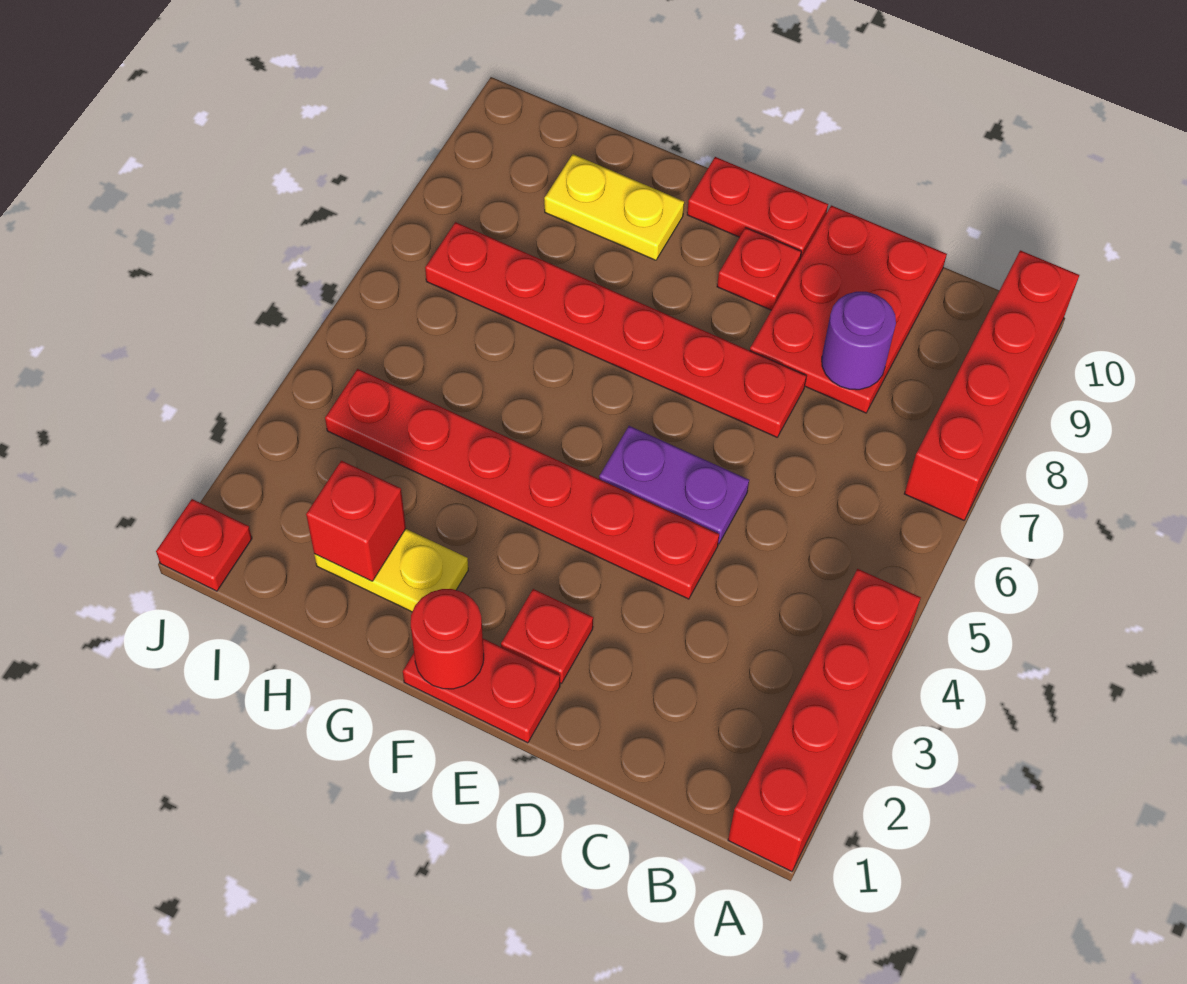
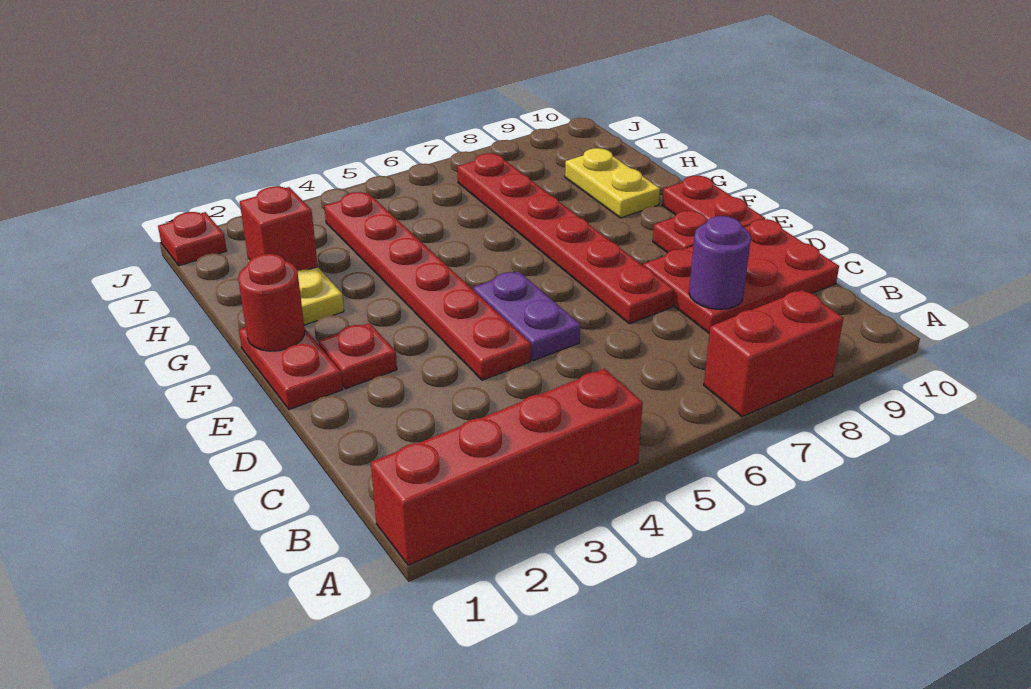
red 1x4 brick [904,250,1079,520] -> red 1x2 brick [704,290,844,417]

